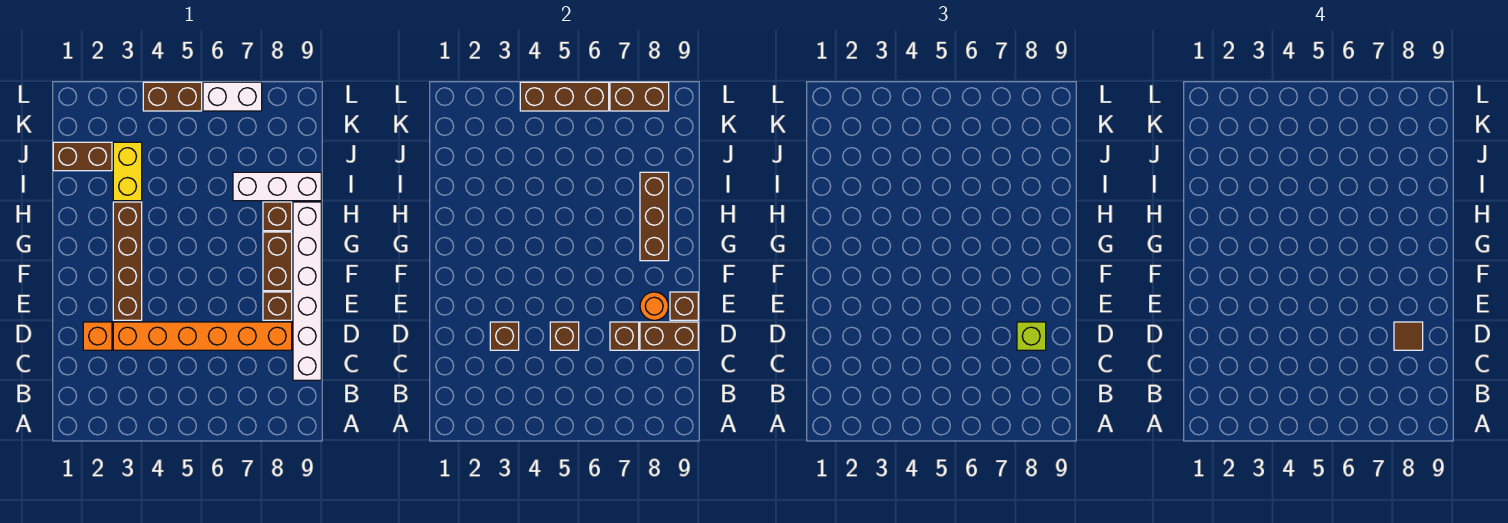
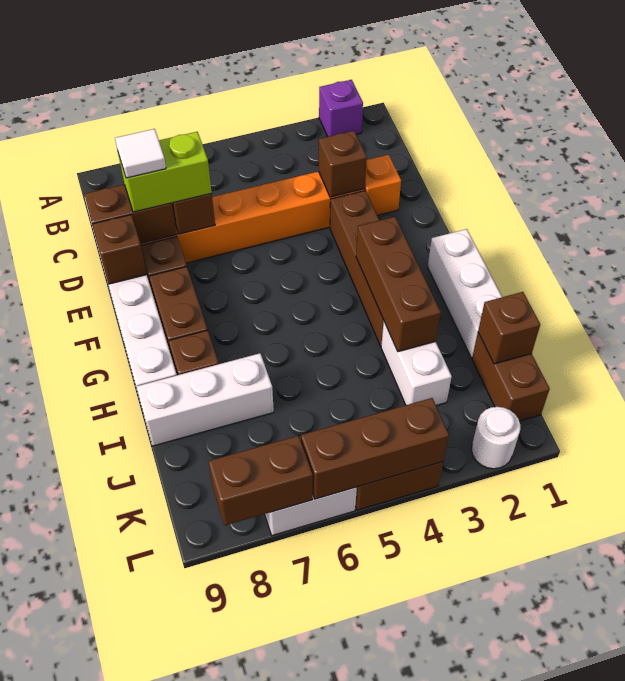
none -> purple 1x1 brick [319,80,363,137]
brown 1x1 brick [550,322,579,350] -> brown 1x1 brick moved to [478,292,540,364]
lime 1x1 brick [1017,322,1046,350] -> lime 1x2 brick [118,132,212,212]
brown 1x1 tile [1394,322,1423,350] -> white 1x1 tile [115,129,166,178]
orange 1x1 round brick [640,292,668,320] -> none
none -> white 1x3 brick [428,229,502,358]
brown 1x3 brick [640,172,669,261] -> brown 1x3 brick moved to [356,217,441,352]
yellow 1x2 brick [113,142,142,201] -> white 1x2 brick [381,322,452,406]
brown 1x2 brick [53,142,112,171] -> brown 1x2 brick turned to [472,333,550,421]
none -> white 1x1 round brick [471,407,520,469]

